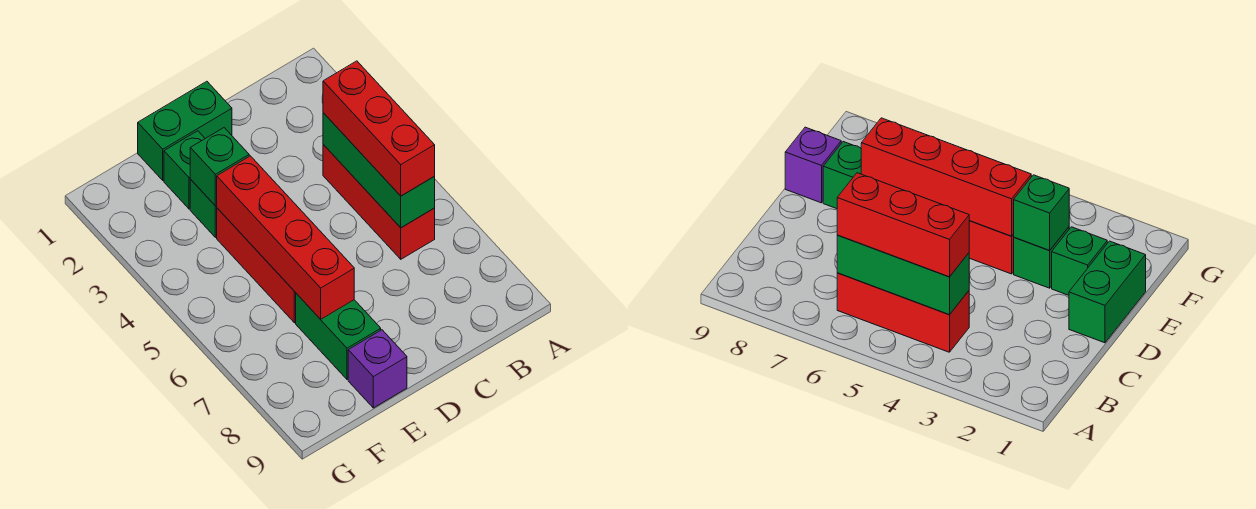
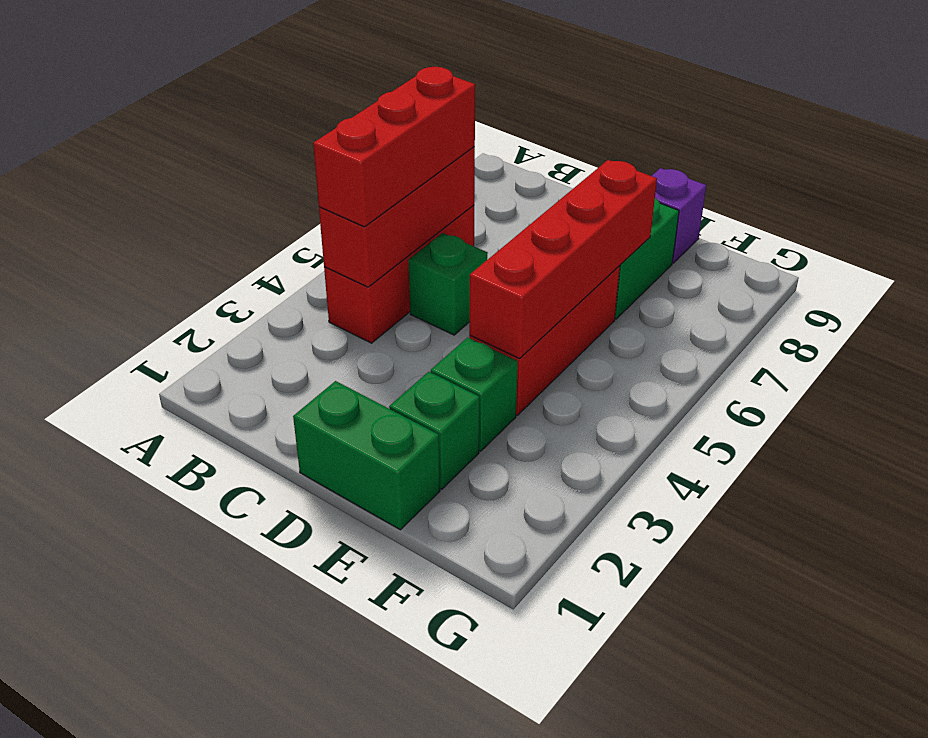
green 1x3 brick [323,113,435,228] -> red 1x3 brick [319,147,475,287]
green 1x1 brick [190,128,249,206] -> green 1x1 brick moved to [408,233,488,335]

